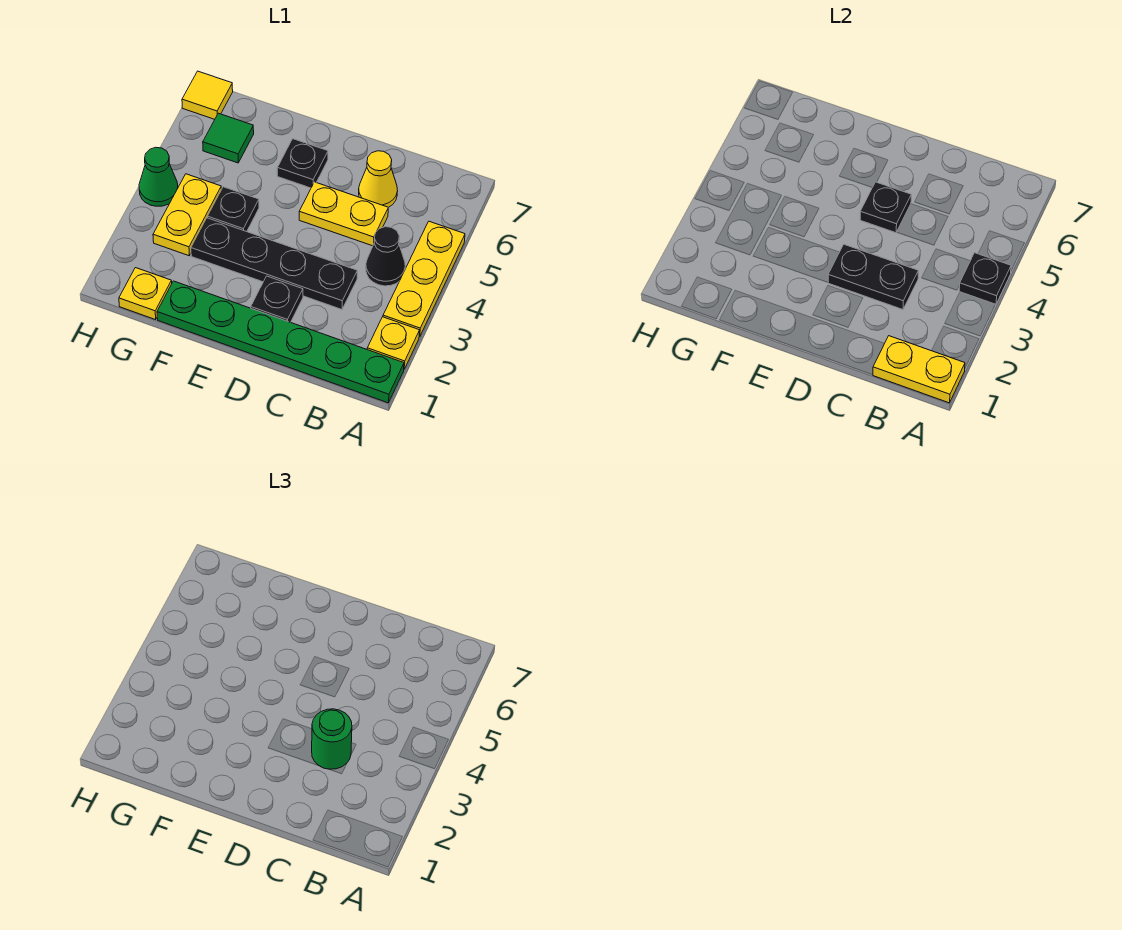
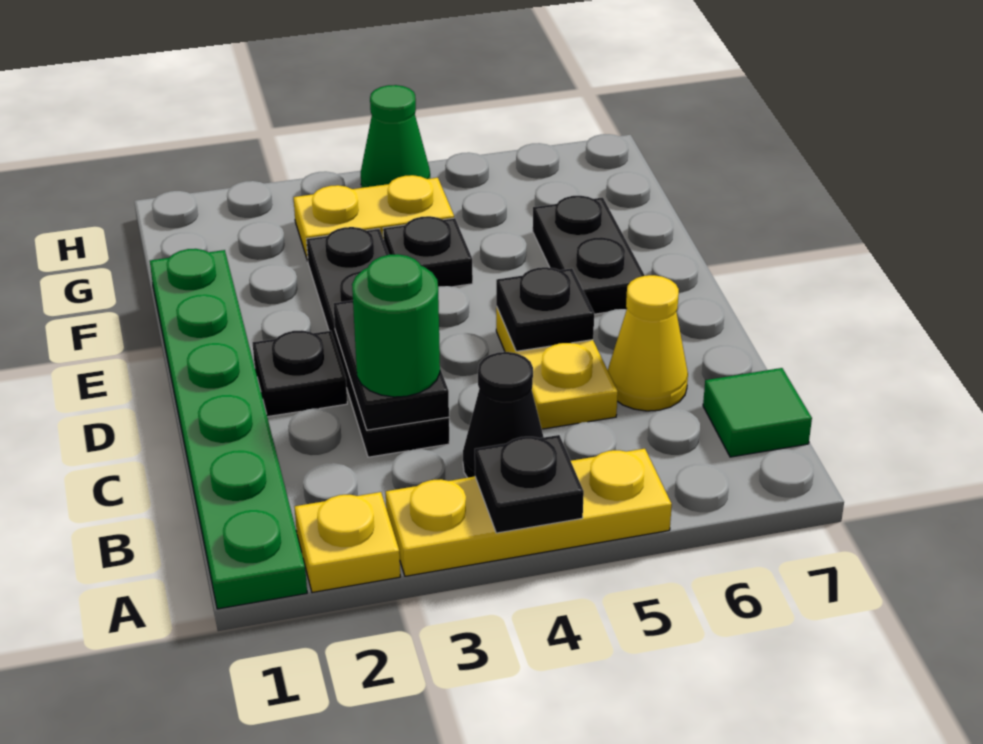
yellow 1x2 plate [873,336,965,403] -> none
black 1x1 plate [277,139,328,188] -> black 1x2 plate [533,196,645,314]
yellow 1x1 plate [119,268,172,320] -> none
green 1x1 tile [203,113,254,163] -> green 1x1 tile moved to [703,368,812,457]
yellow 1x1 tile [182,71,233,119] -> none

